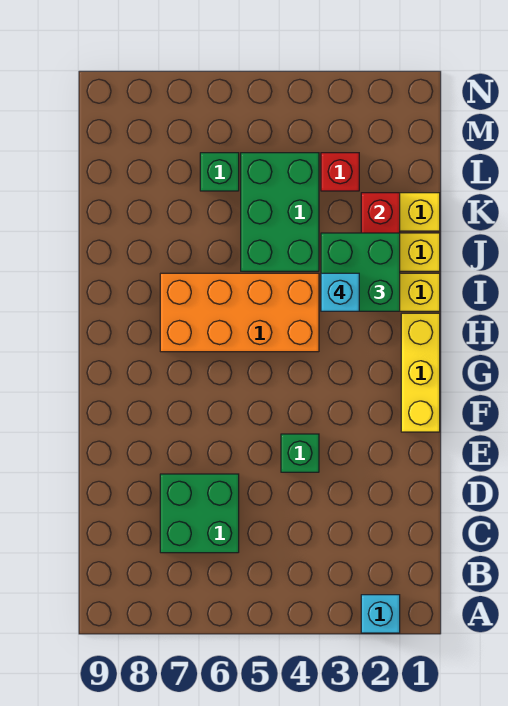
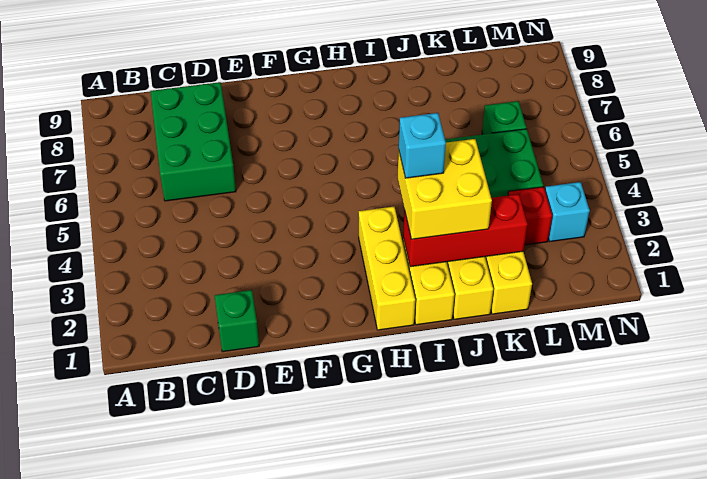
cyan 1x1 brick [361,595,400,633] -> cyan 1x1 brick moved to [545,182,590,241]
green 2x2 brick [160,474,239,553] -> green 2x3 brick [151,82,236,201]
green 1x1 brick [281,434,319,472] -> green 1x1 brick moved to [215,290,259,352]
yellow 1x3 brick [401,313,440,432] -> yellow 1x3 brick turned to [359,207,415,330]
orange 2x4 brick [160,273,319,352] -> none
green 2x2 brick [321,233,400,311] -> yellow 2x2 brick [397,139,492,239]

